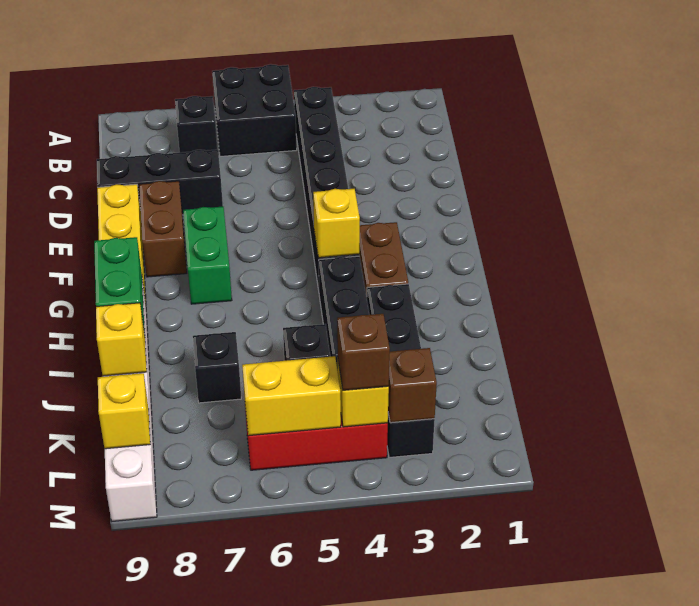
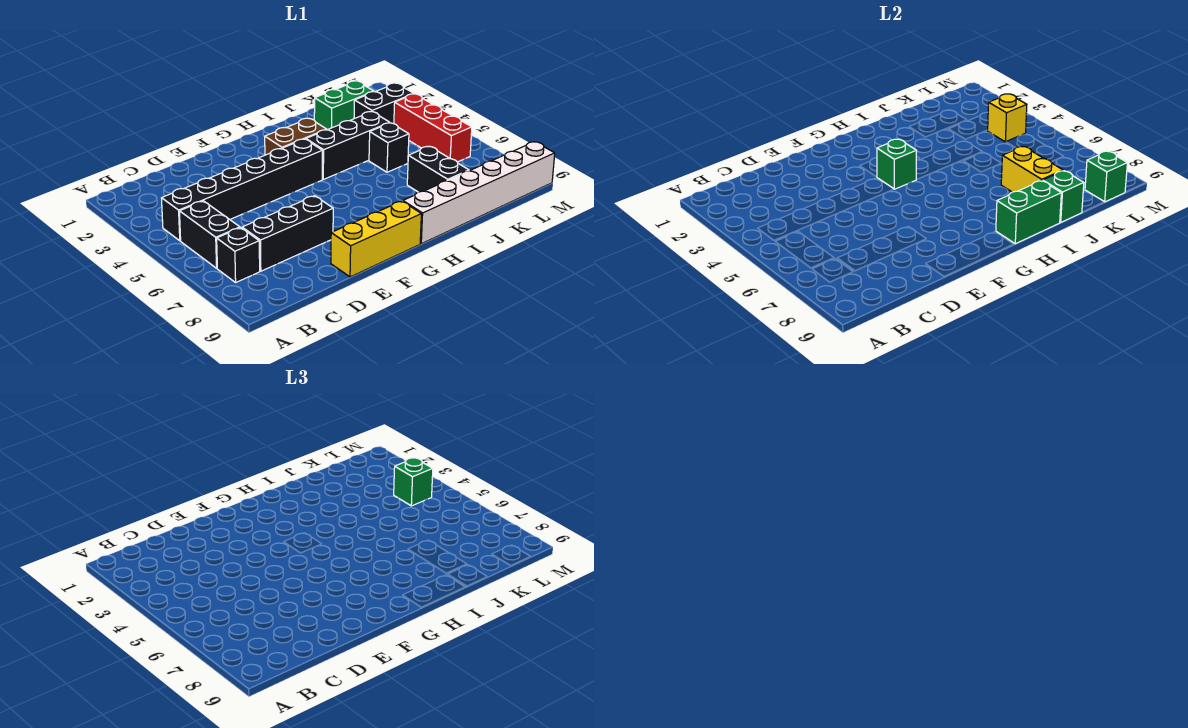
black 2x2 brick [212,64,297,156] -> black 1x2 brick [179,201,240,268]
black 1x3 brick [97,150,223,215] -> black 1x3 brick turned to [242,196,333,271]
brown 1x2 brick [139,181,187,277] -> none
green 1x2 brick [183,207,232,304] -> green 1x2 brick moved to [314,81,374,130]
yellow 1x1 brick [313,189,360,258] -> green 1x1 brick [877,139,917,189]
black 1x4 brick [367,284,435,457] -> black 1x2 brick [354,83,414,124]
black 1x1 brick [193,332,241,403] -> black 1x2 brick [407,146,469,192]
yellow 1x1 brick [96,303,147,376] -> green 1x1 brick [1043,171,1084,222]
brown 1x1 brick [388,348,437,423] -> none
brown 1x1 brick [337,314,390,390] -> green 1x1 brick [394,458,433,506]
yellow 1x2 brick [242,356,341,436] -> yellow 1x2 brick moved to [1001,146,1063,192]
yellow 1x1 brick [98,373,150,449] -> green 1x1 brick [1085,151,1127,202]

